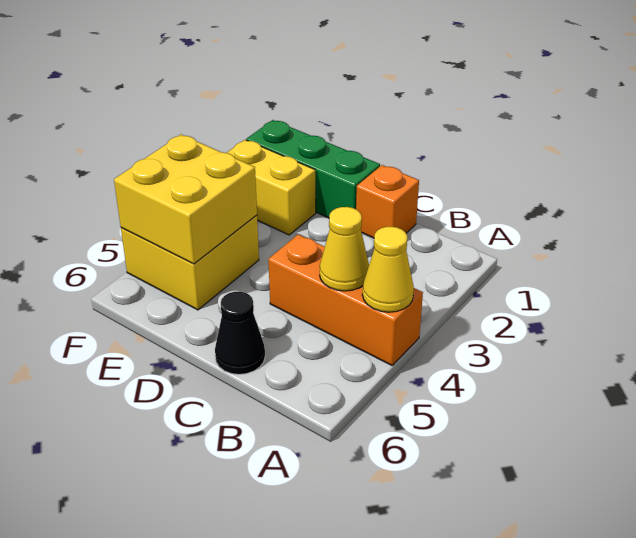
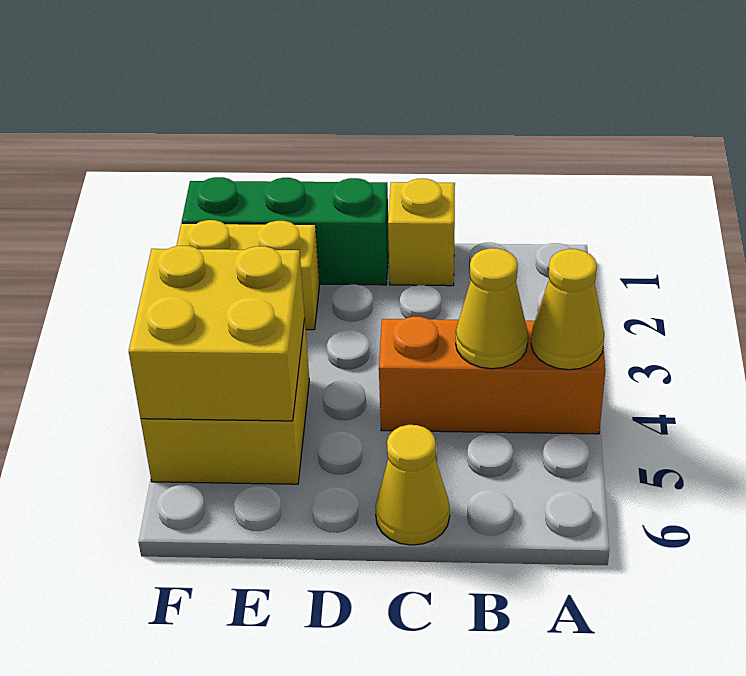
orange 1x1 brick [356,165,419,238] -> yellow 1x1 brick [388,179,455,286]
black 1x1 cone [215,291,265,374] -> yellow 1x1 cone [375,425,450,545]

